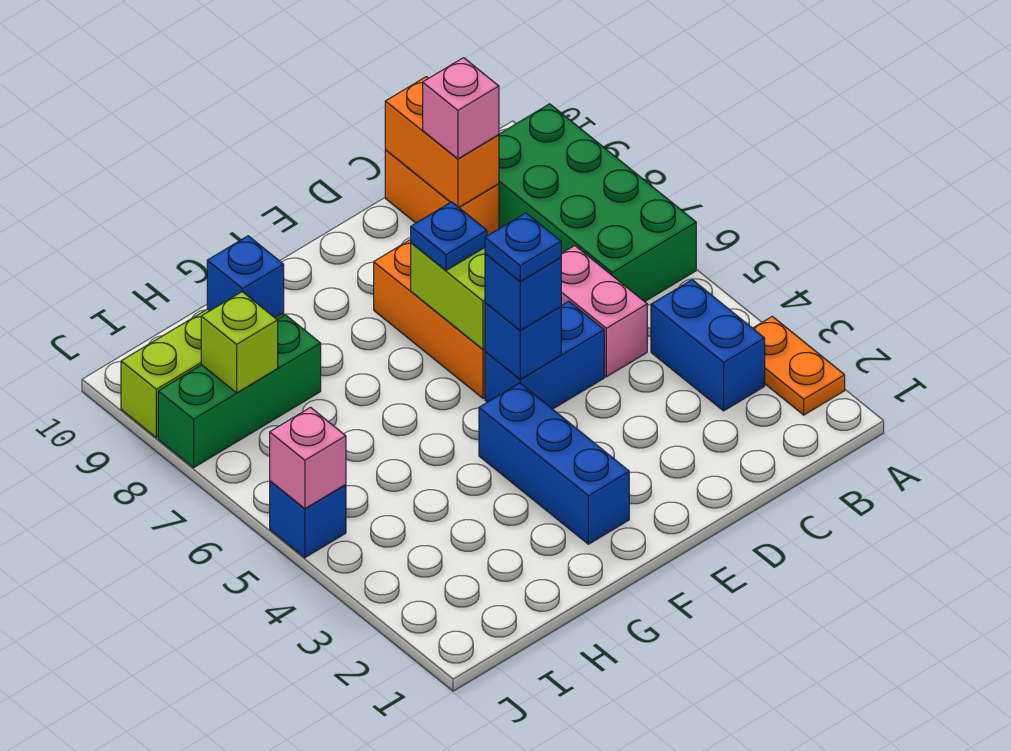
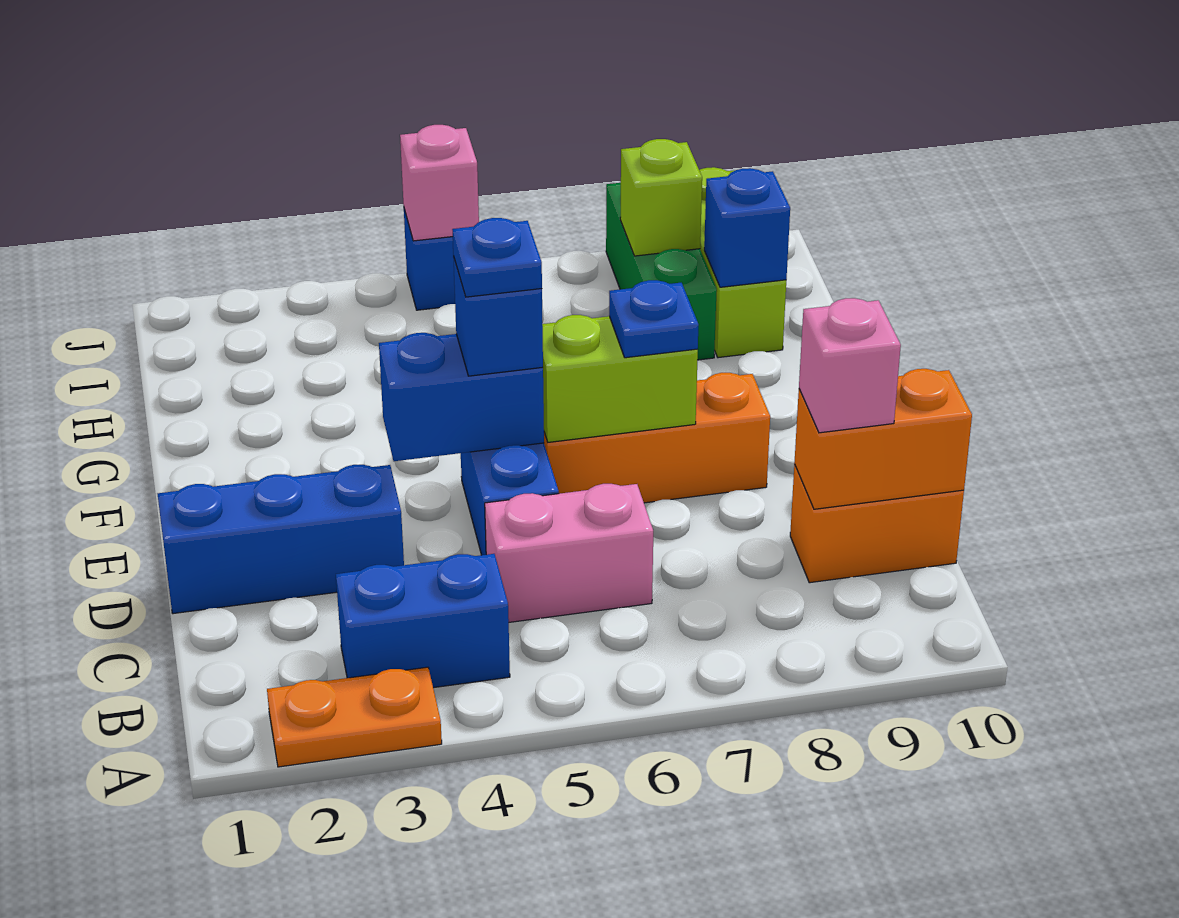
green 2x4 brick [499,104,696,302] -> none
blue 1x1 brick [485,303,561,380] -> blue 1x2 brick [379,333,544,461]
blue 1x3 brick [479,383,629,544] -> blue 1x3 brick moved to [158,465,404,614]

